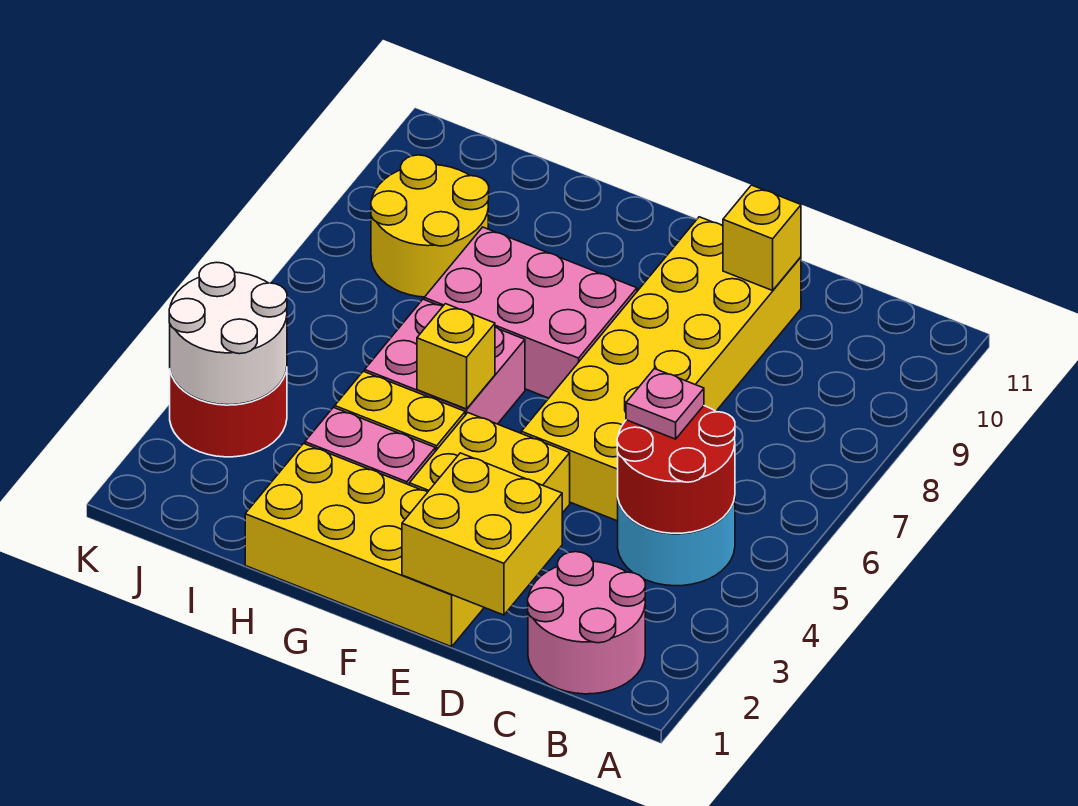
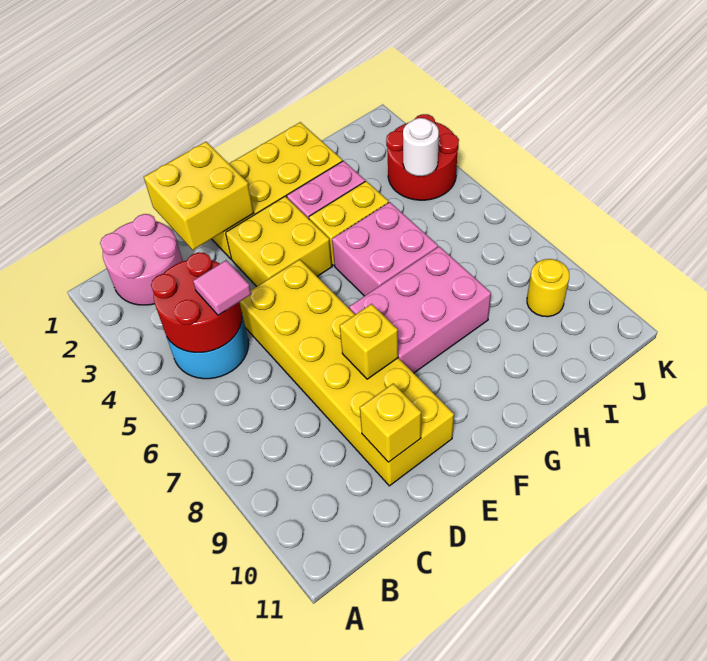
pink 1x1 plate [626,369,704,439] -> pink 1x1 tile [193,260,251,315]
yellow 1x1 brick [417,304,495,409] -> yellow 1x1 brick moved to [340,304,398,379]
yellow 2x2 round brick [371,155,489,297] -> yellow 1x1 round brick [527,259,569,317]
white 2x2 round brick [169,263,287,405] -> white 1x1 round brick [403,118,439,176]

